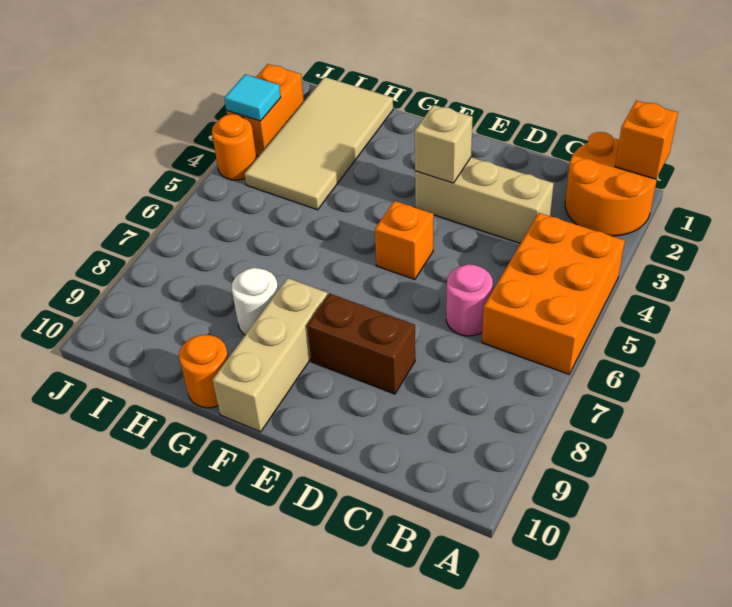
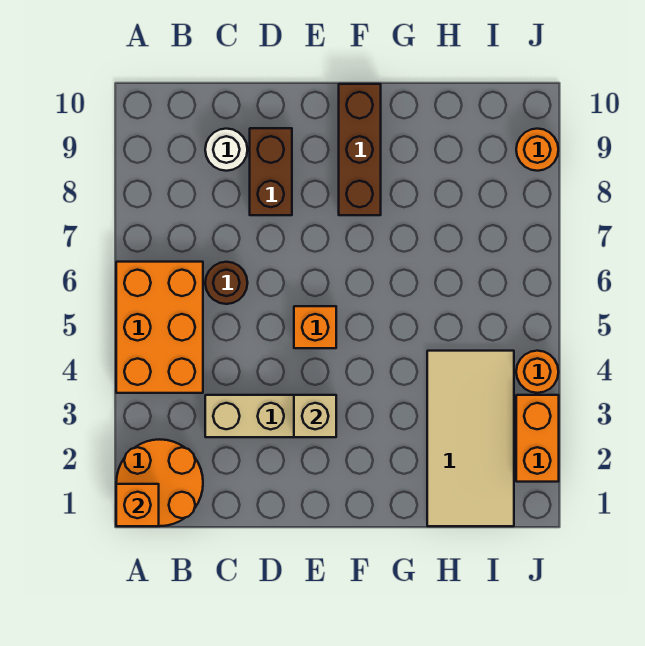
pink 1x1 round brick [446,264,493,336] -> brown 1x1 round brick [205,262,247,304]
brown 1x2 brick [307,294,415,394] -> brown 1x2 brick turned to [250,128,292,215]
tan 1x3 brick [213,278,328,432] -> brown 1x3 brick [339,84,381,215]
white 1x1 round brick [232,268,278,335] -> white 1x1 round brick moved to [205,129,248,171]
orange 1x1 round brick [179,335,228,408] -> orange 1x1 round brick moved to [516,129,558,171]
cyan 1x1 tile [224,74,281,121] -> none

